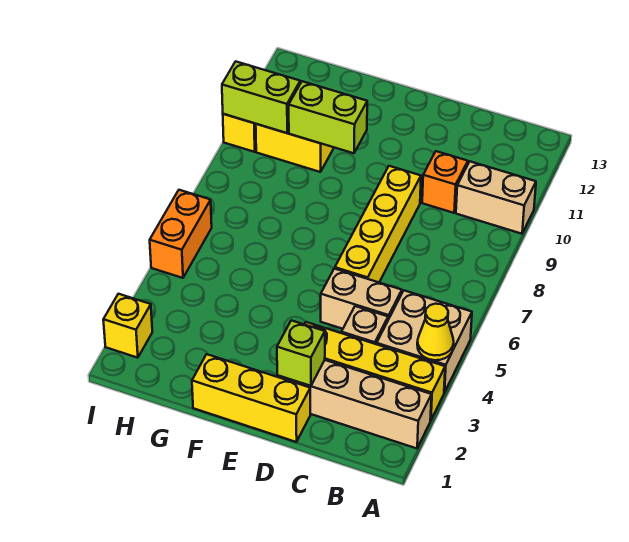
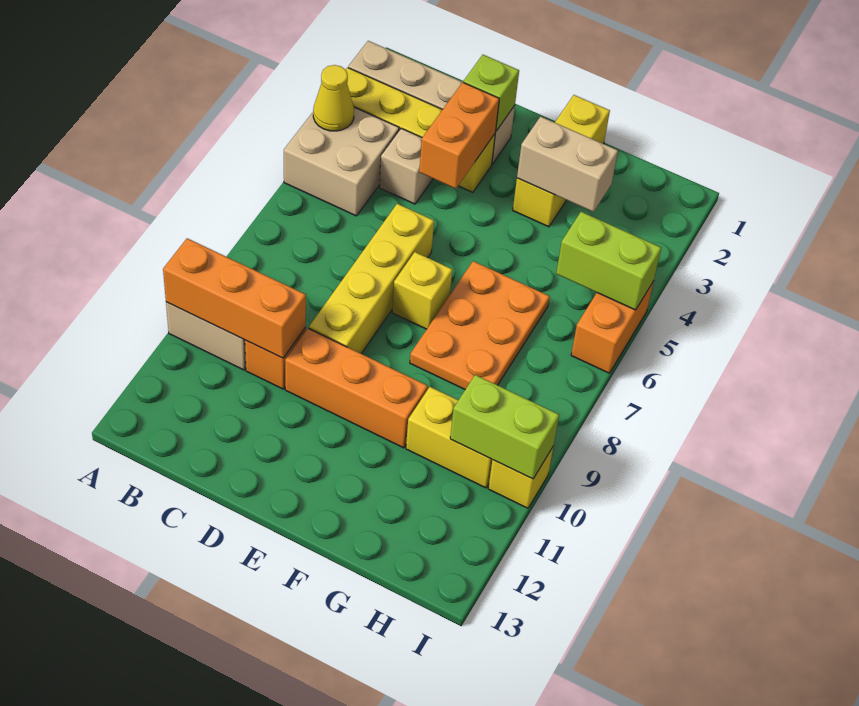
none -> orange 1x3 brick [163,238,306,358]
tan 1x2 brick [321,269,402,329] -> tan 1x2 brick moved to [517,117,618,212]
yellow 1x3 brick [192,354,310,442] -> yellow 1x3 brick turned to [513,95,610,227]
none -> orange 1x2 brick [419,82,499,189]
none -> orange 1x3 brick [285,328,428,448]
none -> orange 2x3 plate [410,261,550,389]
lime 1x2 brick [289,81,367,153] -> lime 1x2 brick moved to [556,212,661,310]
yellow 1x1 brick [103,294,152,358] -> yellow 1x1 brick moved to [392,252,452,329]

